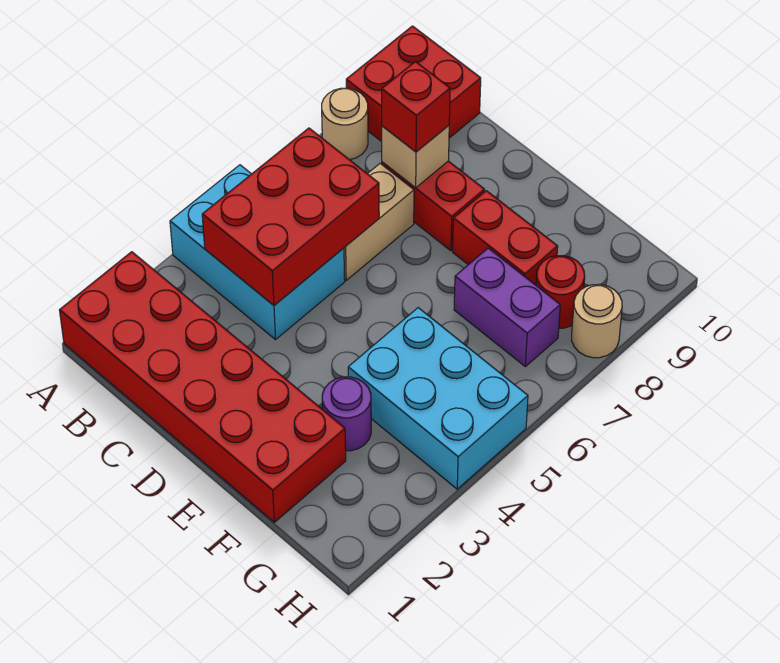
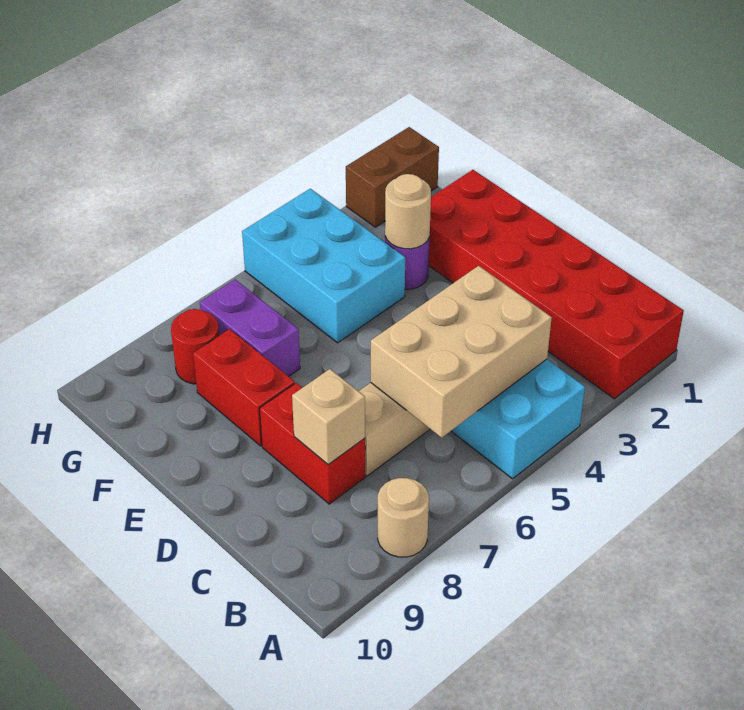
red 2x2 brick [346,26,481,142] -> none
red 2x3 brick [202,128,379,305] -> tan 2x3 brick [371,266,552,438]
red 1x1 brick [382,61,450,152] -> none
none -> brown 1x2 brick [346,127,439,227]
tan 1x1 round brick [572,284,622,358] -> tan 1x1 round brick moved to [385,174,431,249]

